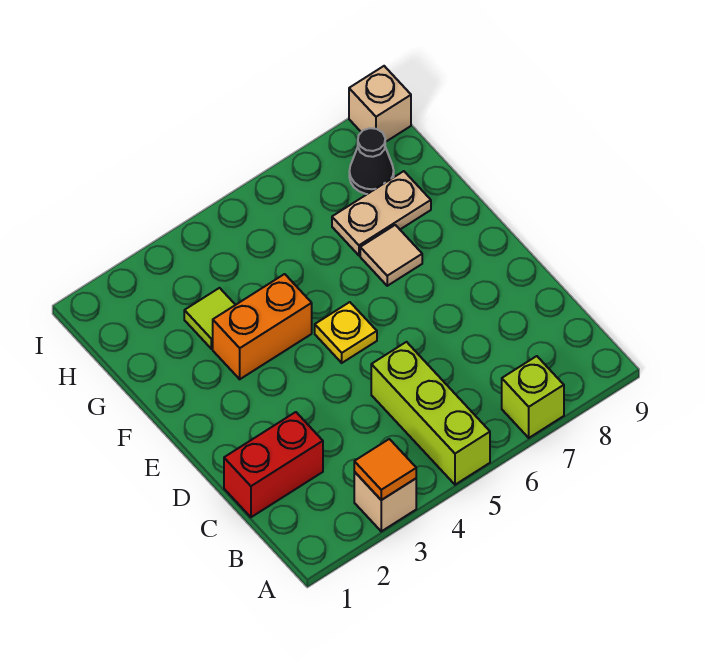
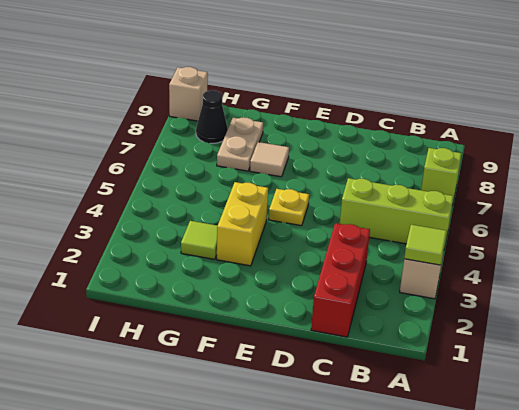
orange 1x1 tile [354,439,416,500] -> lime 1x1 tile [404,225,447,265]
red 1x2 brick [224,412,323,517] -> red 1x3 brick [311,223,370,337]
orange 1x2 brick [213,274,312,379] -> yellow 1x2 brick [217,182,268,266]

